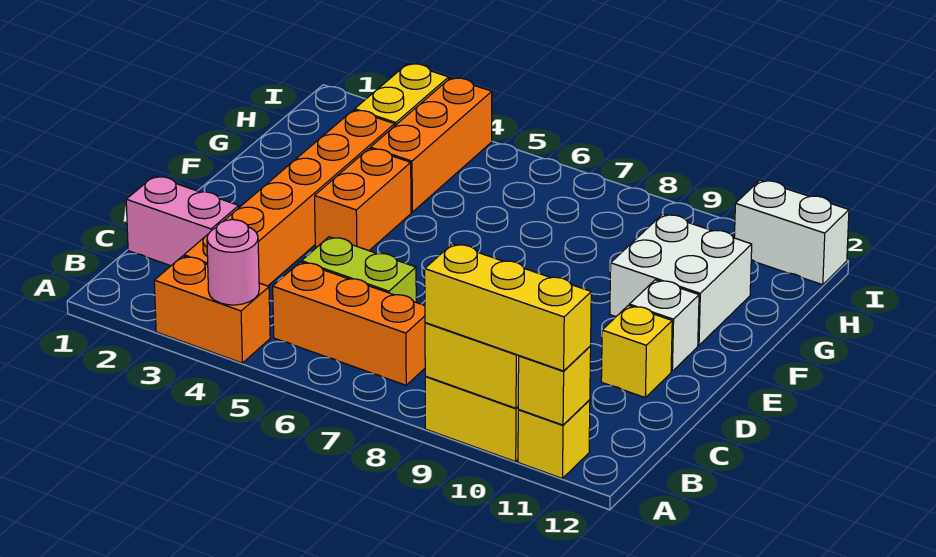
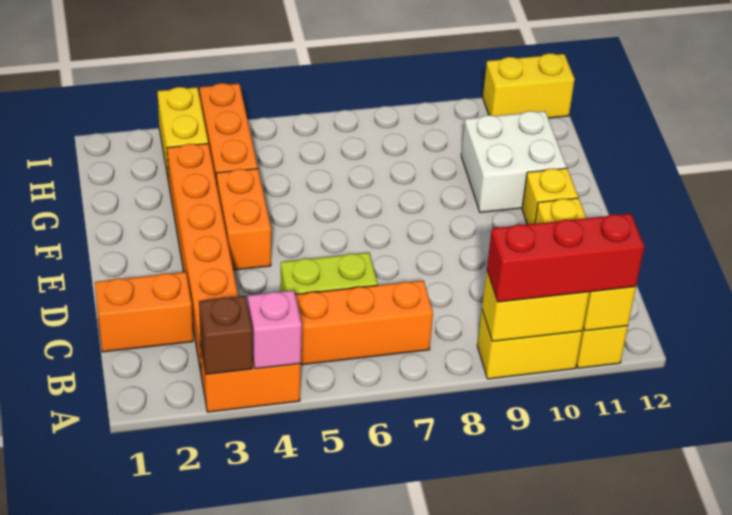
none -> brown 1x1 brick [199,296,252,374]
pink 1x1 round brick [207,220,259,305] -> pink 1x1 brick [248,290,302,369]
yellow 1x3 brick [425,244,591,371] -> red 1x3 brick [487,214,644,302]
pink 1x2 brick [126,176,239,266] -> orange 1x2 brick [95,272,193,352]
white 1x1 brick [629,280,699,371] -> yellow 1x1 brick [522,168,578,224]
white 1x2 brick [734,180,849,285] -> yellow 1x2 brick [483,53,575,118]

